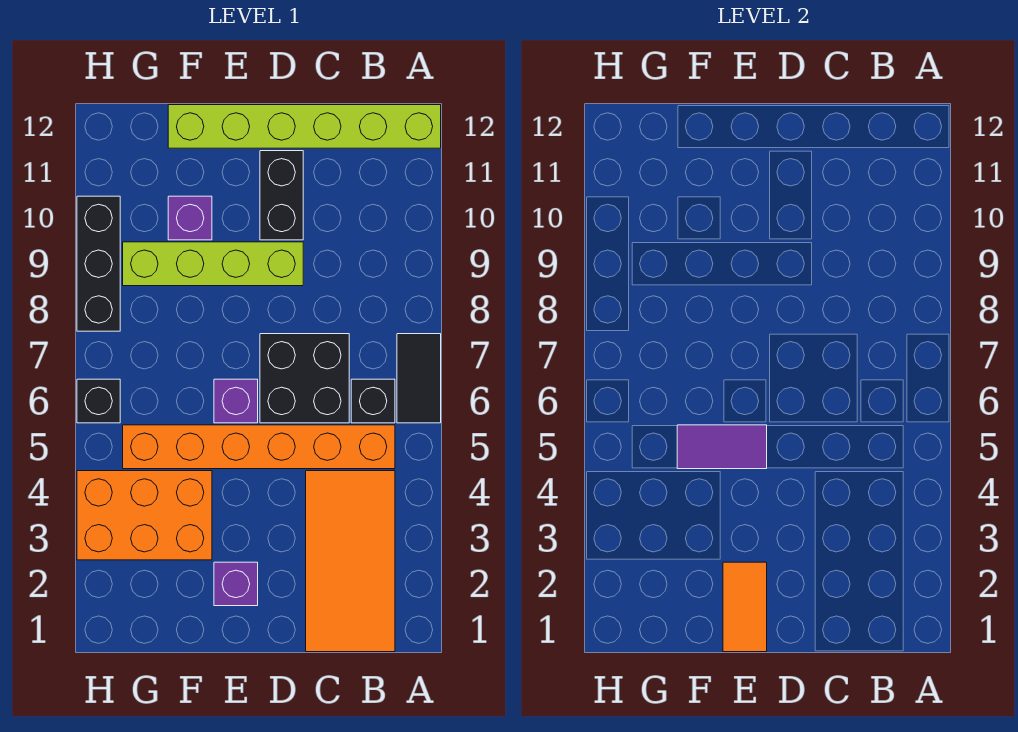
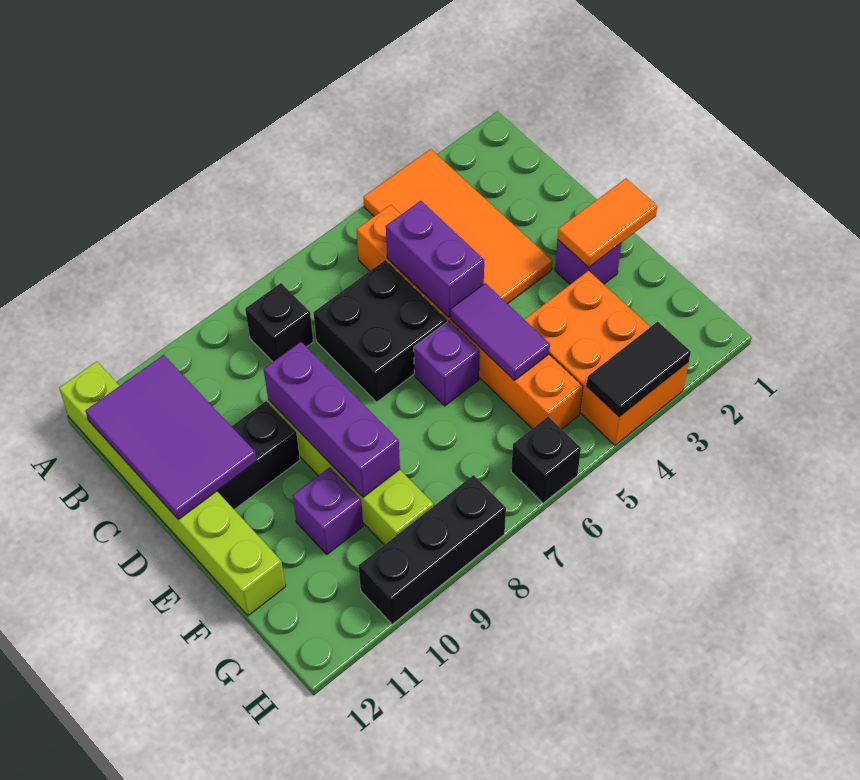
black 1x2 tile [397,334,441,423] -> black 1x2 tile moved to [587,322,691,417]
orange 2x4 tile [306,471,395,652] -> orange 2x4 tile turned to [363,149,552,304]
black 1x1 brick [351,379,395,423] -> black 1x1 brick moved to [245,283,313,362]
none -> purple 2x3 tile [85,355,257,519]
none -> purple 1x2 brick [386,201,484,317]
none -> purple 1x3 brick [264,342,400,497]

